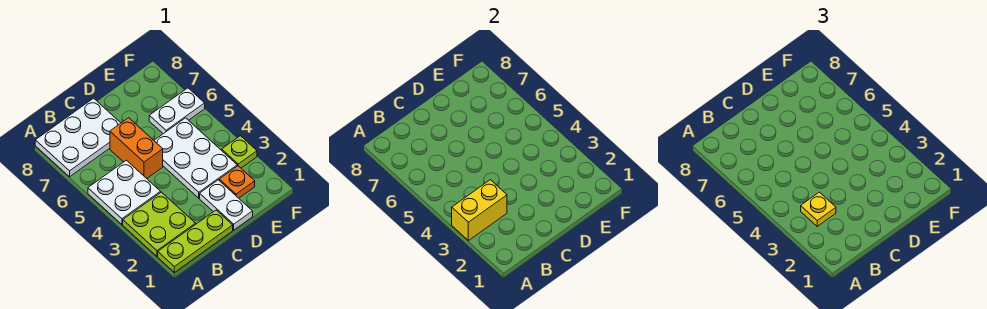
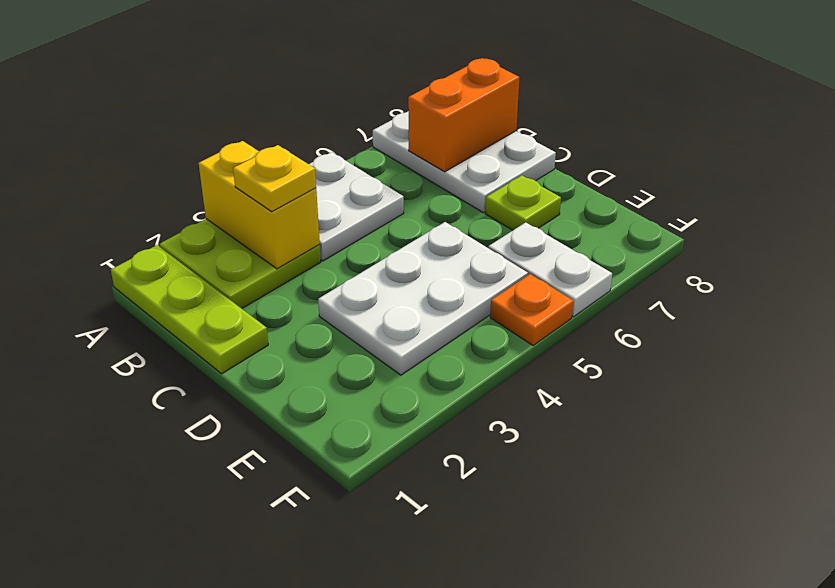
orange 1x2 brick [110,118,163,178] -> orange 1x2 brick moved to [408,58,519,172]
white 1x2 plate [200,180,253,230] -> none
orange 1x1 plate [219,166,255,198] -> orange 1x1 plate moved to [490,274,573,345]
lime 1x1 plate [222,136,257,168] -> lime 1x1 plate moved to [485,175,561,230]

